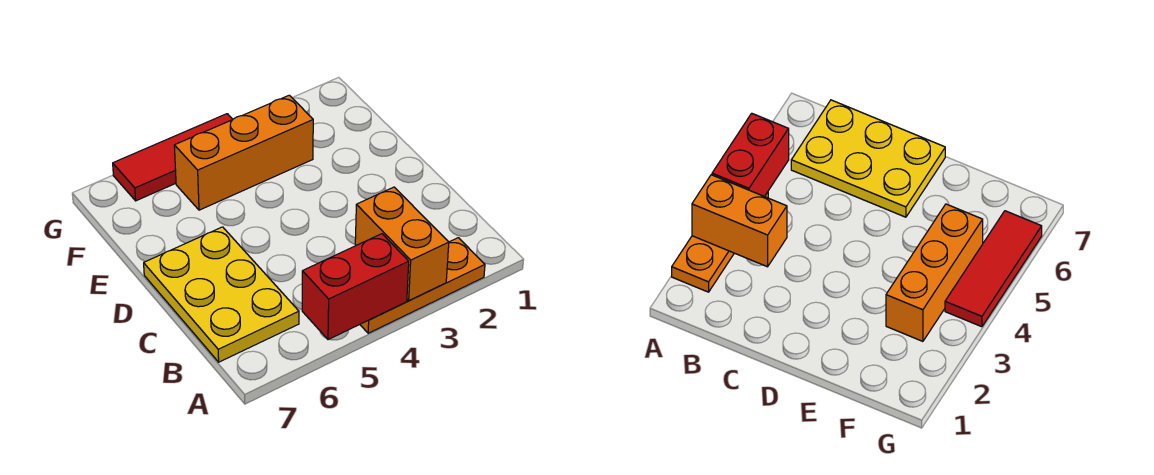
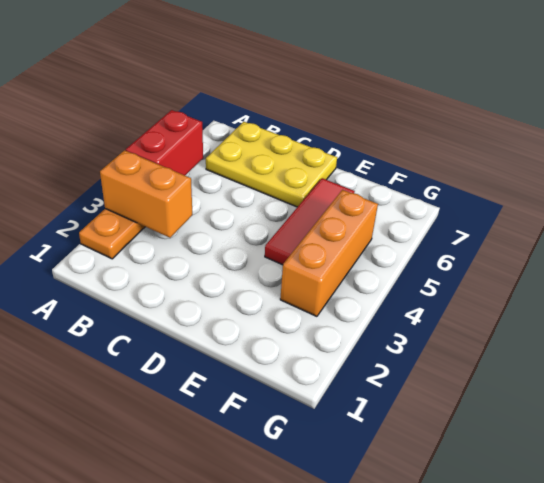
red 1x3 tile [113,114,233,201] -> red 1x3 tile moved to [265,178,355,265]

